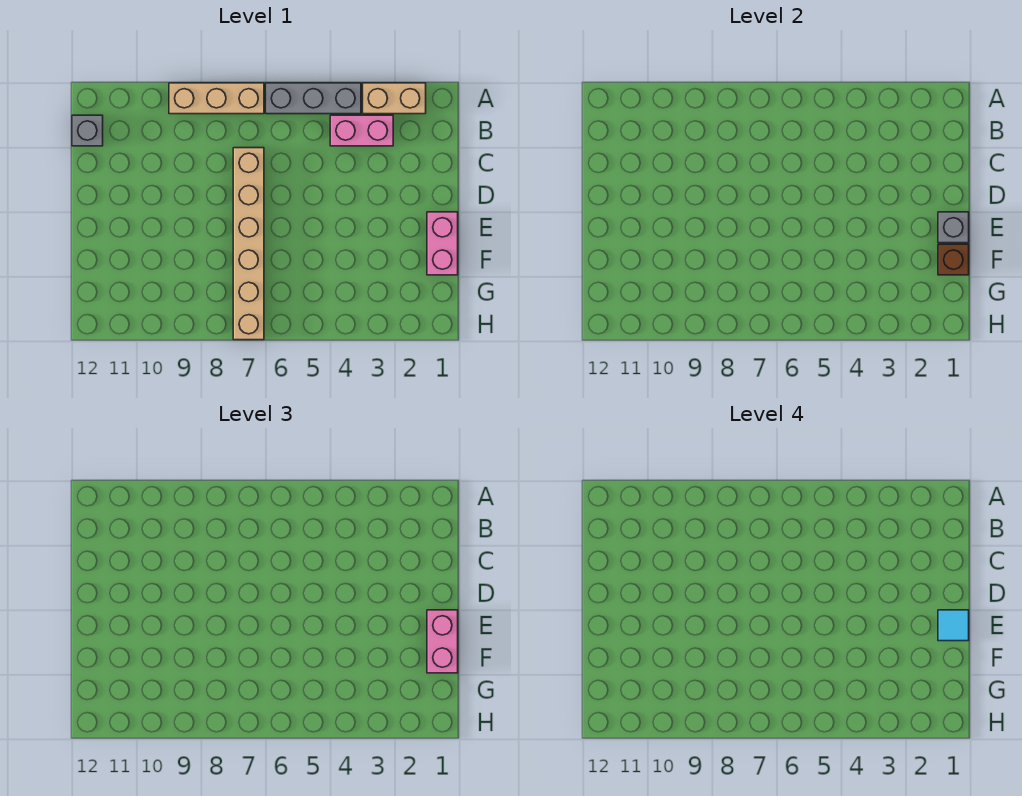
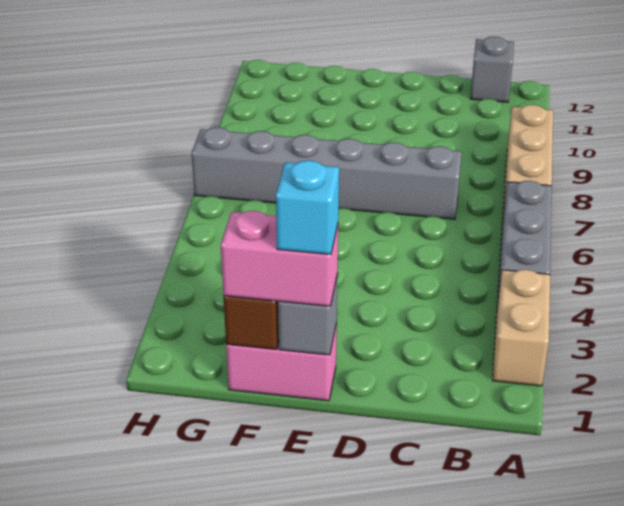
pink 1x2 brick [330,115,393,146] -> none
tan 1x6 brick [233,148,264,340] -> grey 1x6 brick [192,127,462,219]
cyan 1x1 tile [938,610,969,641] -> cyan 1x1 brick [276,161,339,255]

